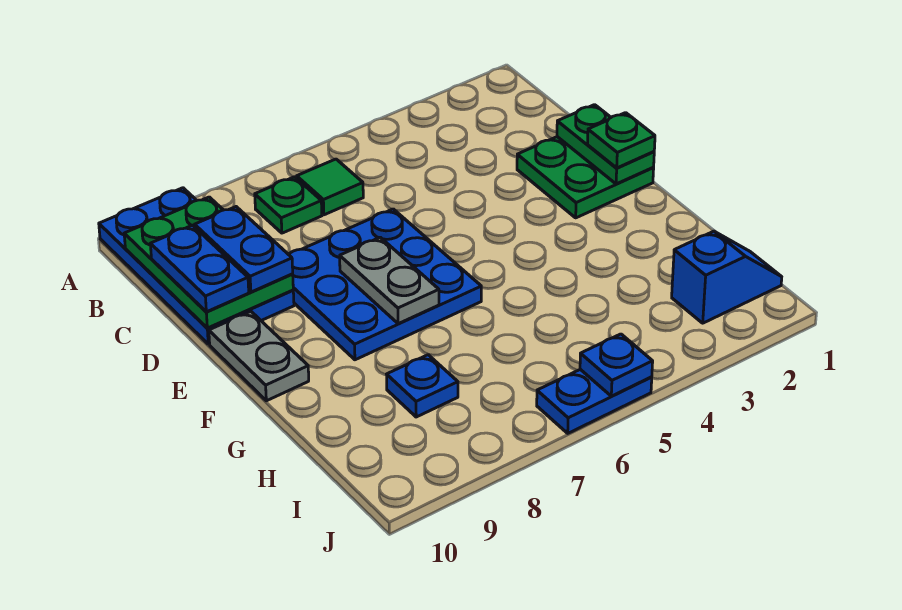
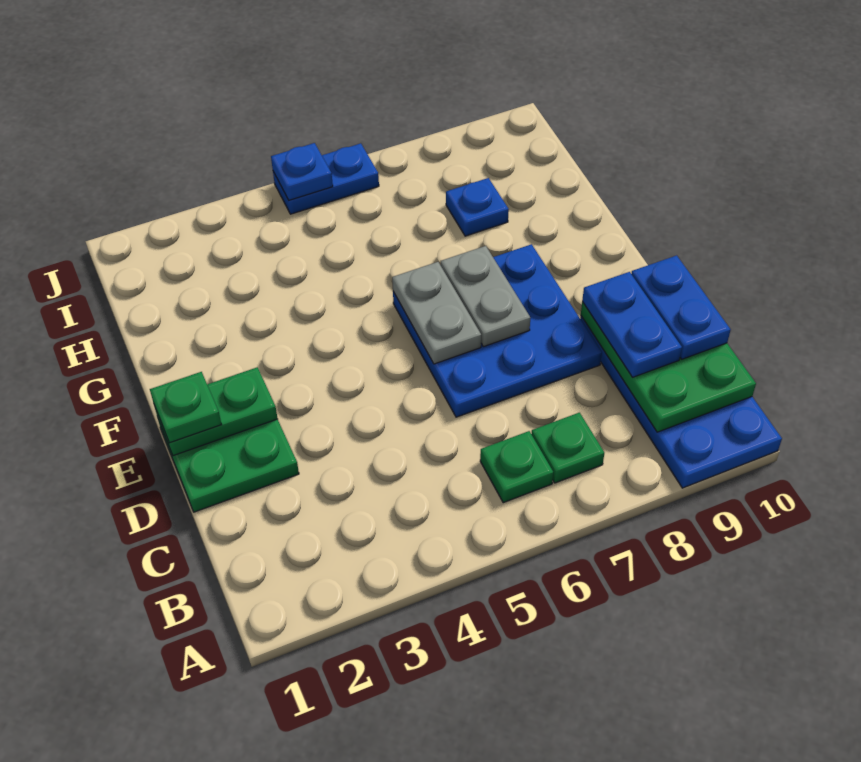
green 1x1 tile [297,159,363,215] -> green 1x1 plate [480,431,553,503]
green 1x2 plate [557,105,654,184] -> green 1x2 plate turned to [154,367,278,456]
grey 1x2 plate [209,311,309,401] -> grey 1x2 plate moved to [392,262,481,364]
blue 1x2 slope [672,231,782,323] -> none

